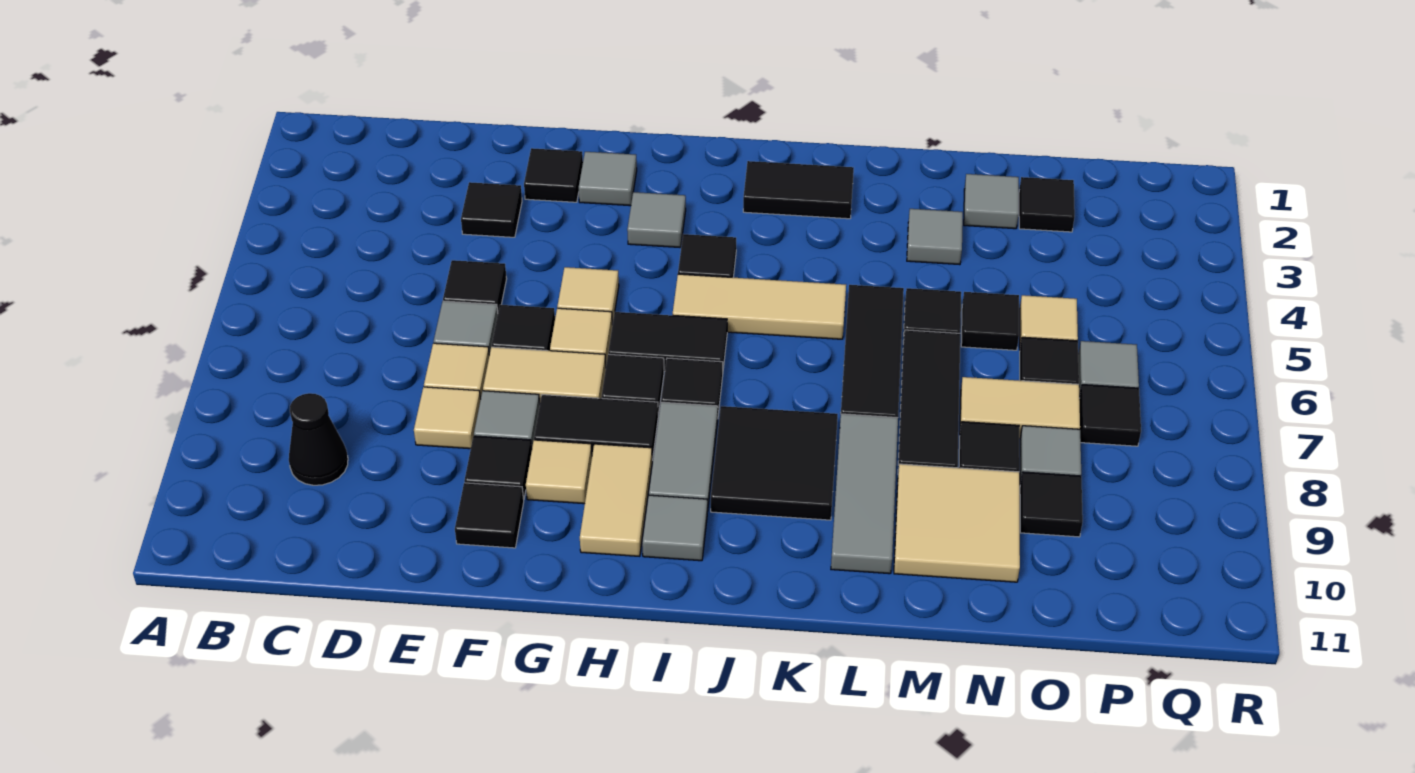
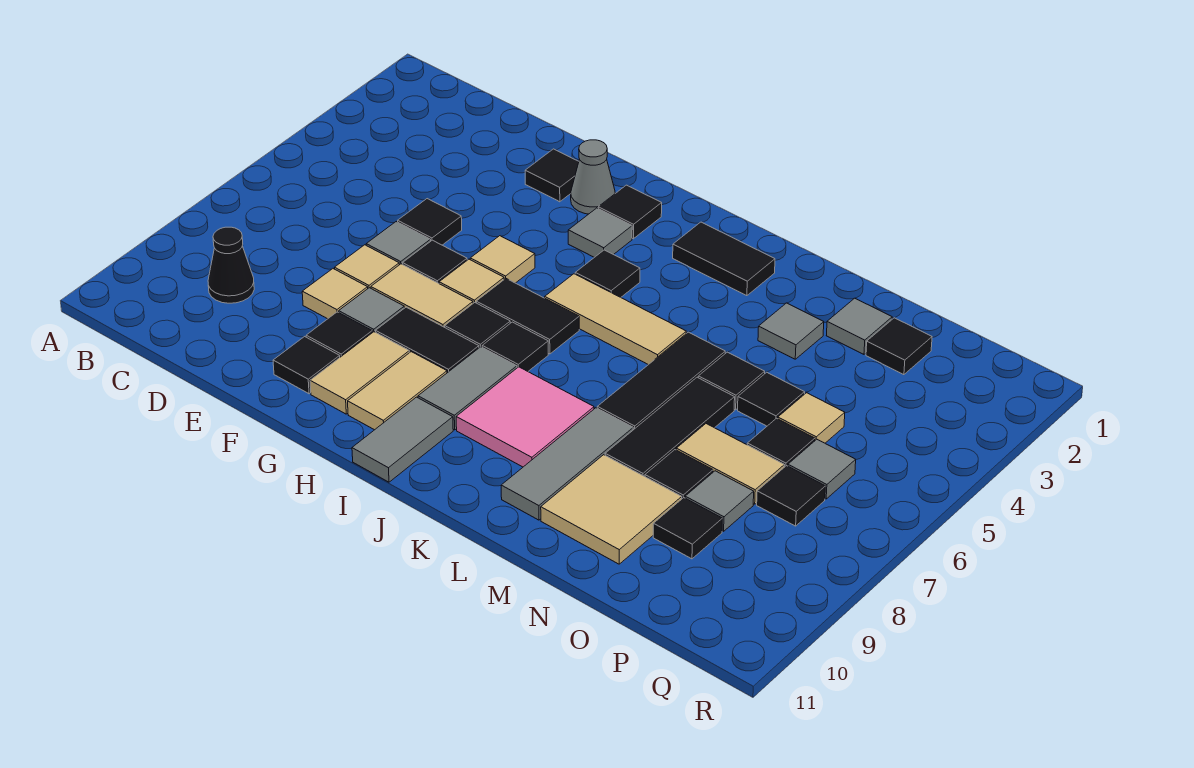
black 1x1 tile [461,182,522,237] -> black 1x1 tile moved to [598,185,662,239]
grey 1x1 tile [579,152,637,206] -> grey 1x1 cone [571,140,615,214]
tan 1x1 tile [526,440,592,504] -> tan 1x2 tile [310,332,409,414]
grey 1x1 tile [642,495,707,561] -> grey 1x2 tile [352,397,453,482]
black 2x2 tile [711,406,838,520] -> pink 2x2 tile [456,367,594,467]

